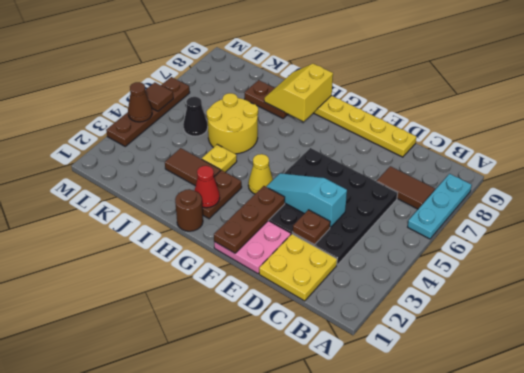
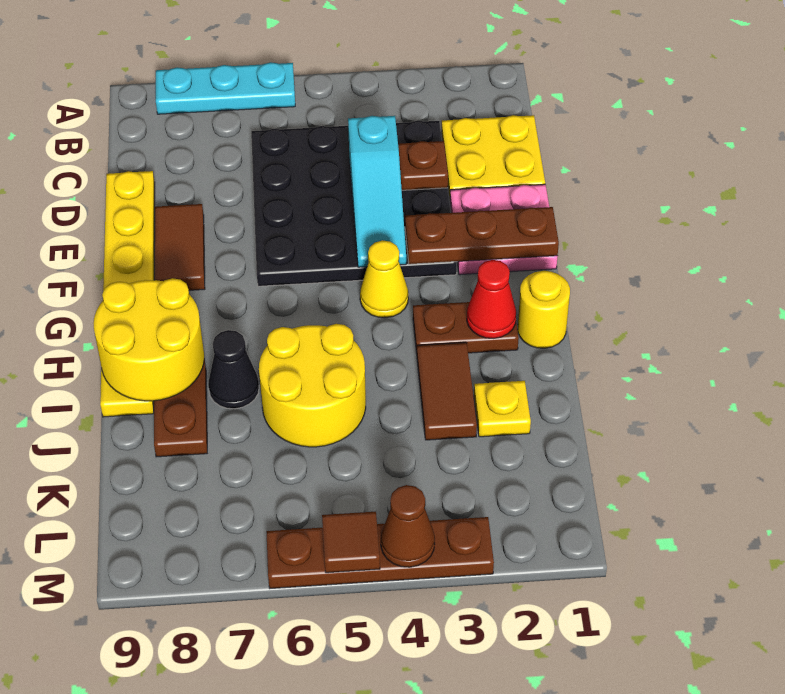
brown 1x2 tile [377,166,435,209] -> brown 1x2 tile moved to [155,204,205,290]
brown 1x1 round brick [175,189,203,231] -> yellow 1x1 round brick [518,271,570,348]
yellow 2x2 slope [264,64,333,122] -> yellow 2x2 round brick [93,278,204,401]
yellow 1x1 plate [202,144,237,172] -> yellow 1x1 plate moved to [474,381,531,437]
black 1x1 cone [183,97,208,136] -> black 1x1 cone moved to [208,330,259,409]

